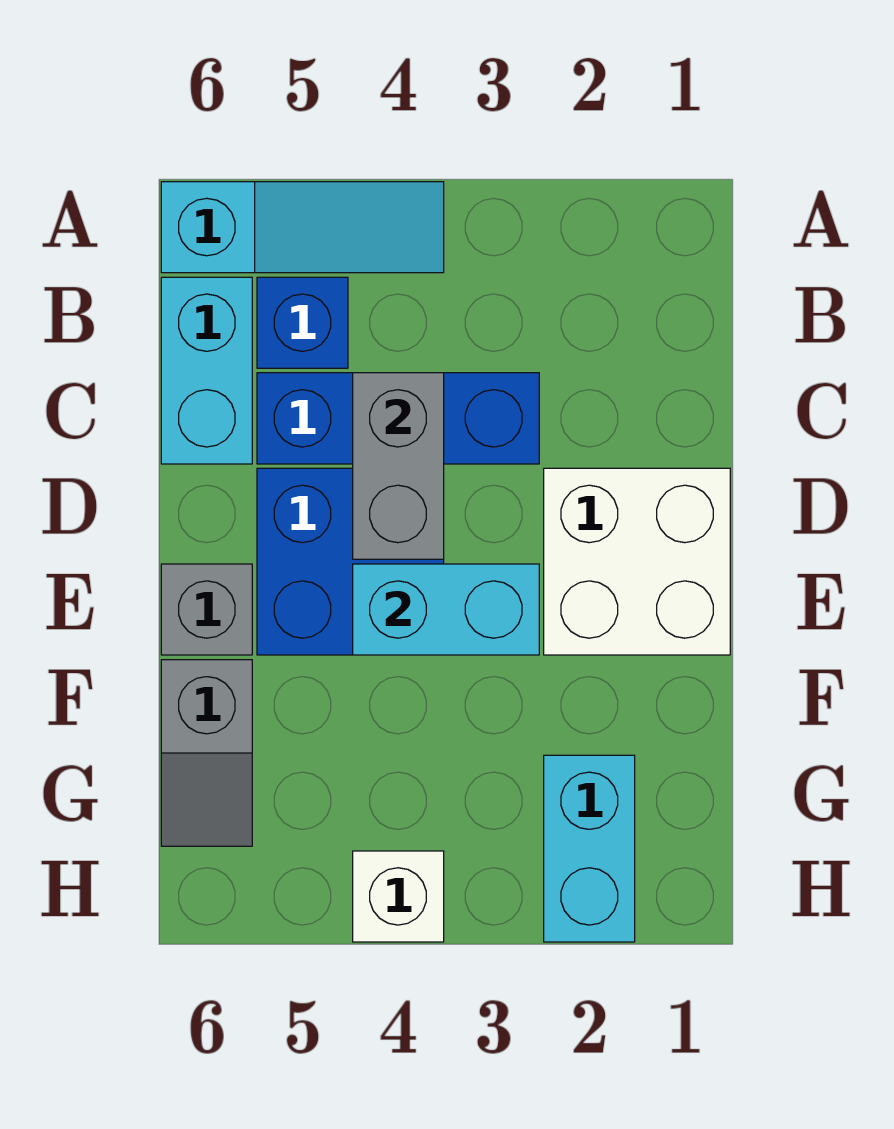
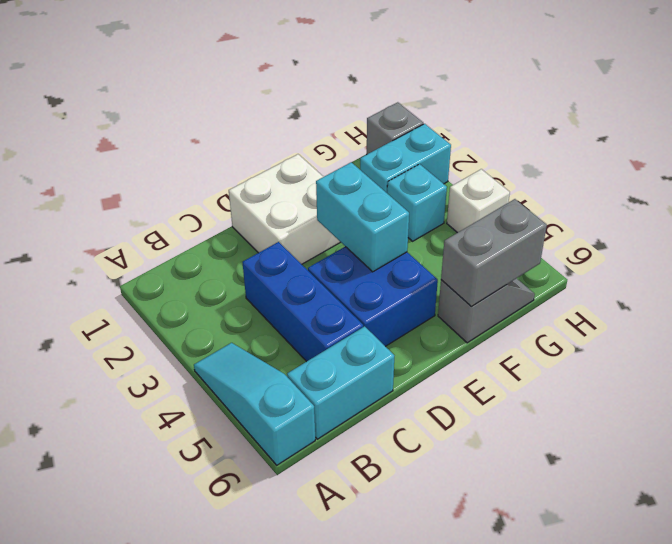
blue 1x1 brick [257,277,348,368] -> none
grey 1x2 brick [353,373,444,559] -> grey 1x2 brick moved to [441,199,547,306]
grey 1x1 brick [161,564,252,655] -> grey 1x1 brick moved to [367,102,423,154]
none -> cyan 1x1 brick [387,164,447,241]

